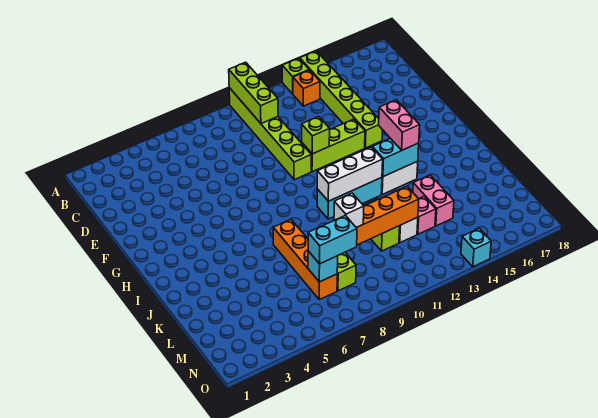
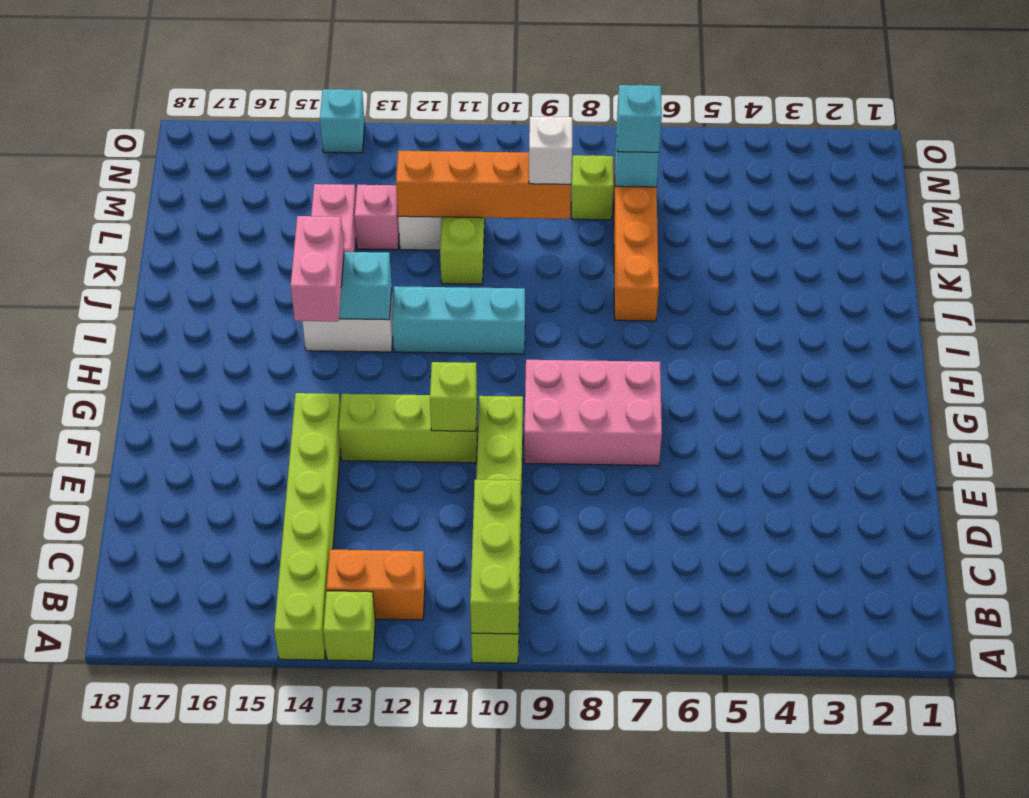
orange 1x1 brick [293,70,320,106] -> orange 1x2 brick [327,550,425,620]
none -> pink 2x3 brick [524,360,662,466]
white 1x3 brick [317,147,383,201] -> none
cyan 1x2 brick [308,215,357,264] -> cyan 1x1 brick [617,85,662,152]

